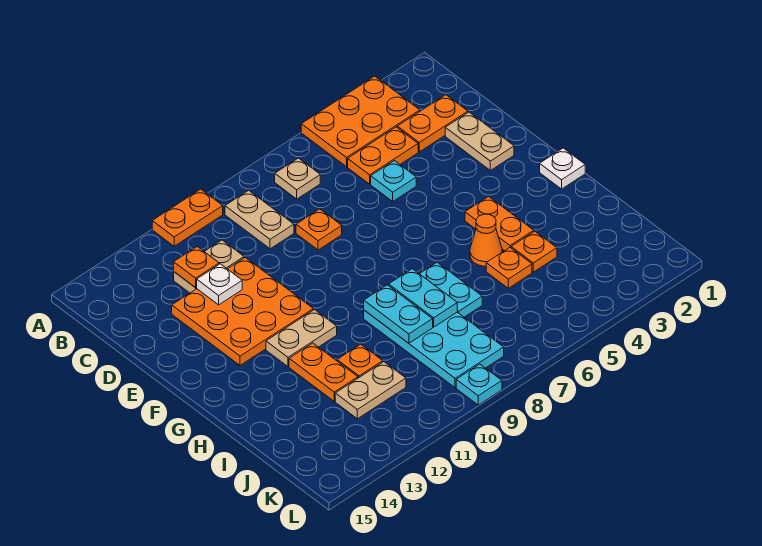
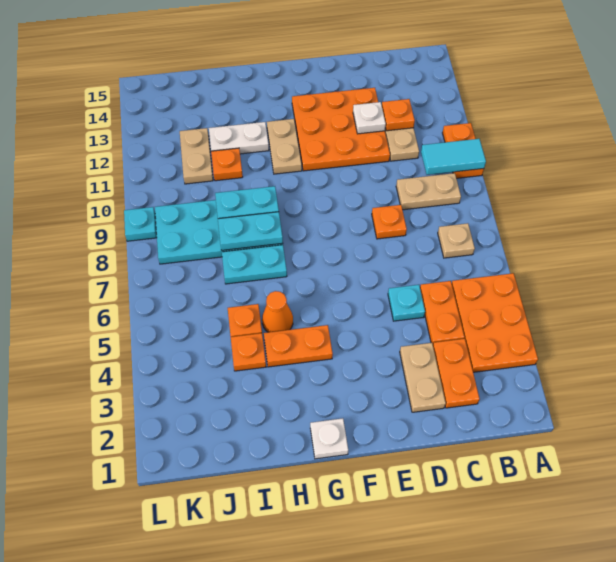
none -> cyan 1x2 tile [421,139,486,175]
tan 1x2 plate [445,112,514,170] -> tan 1x2 plate turned to [400,343,446,412]
orange 1x2 plate [289,343,358,401] -> white 1x2 plate [209,122,269,154]

